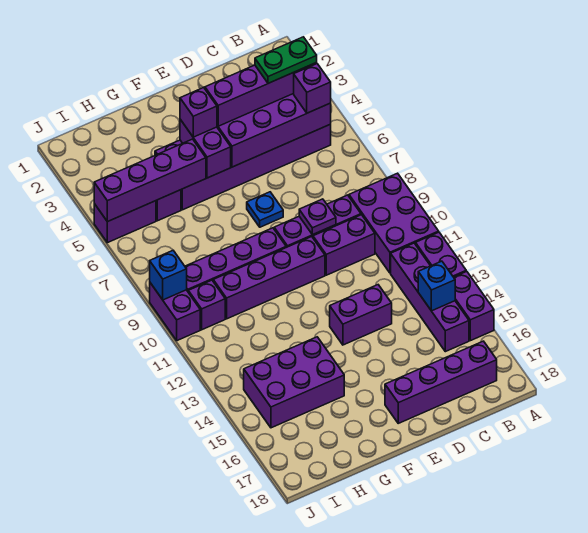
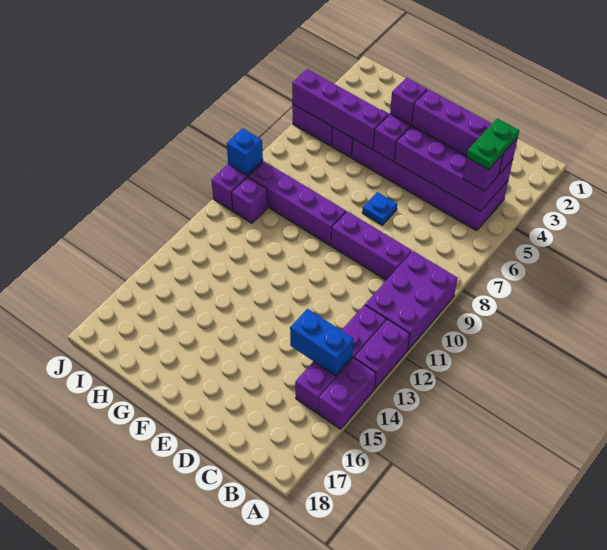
green 1x2 plate [255,37,317,83] -> green 1x2 plate turned to [467,118,519,170]
blue 1x1 brick [418,261,455,311] -> blue 1x2 brick [290,309,354,376]
purple 1x4 brick [385,341,497,423] -> none
purple 1x2 brick [313,215,375,275] -> none
purple 1x1 plate [299,199,336,235] -> none
purple 1x2 brick [330,285,392,345] -> none
purple 1x4 brick [213,237,325,319] -> none
purple 2x3 brick [244,337,344,428] -> none

